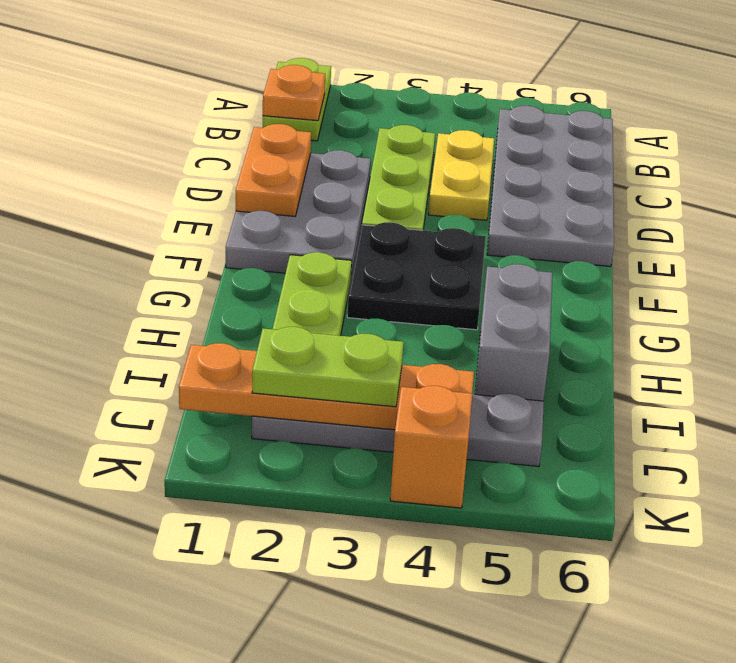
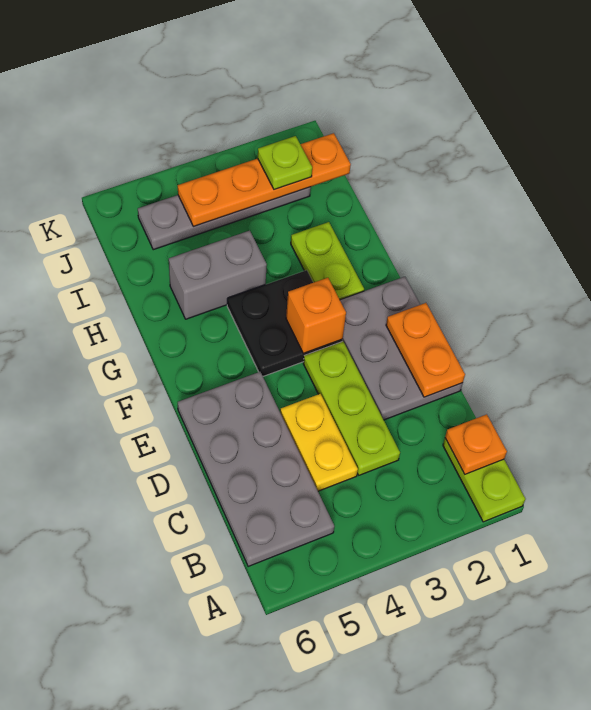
grey 1x2 brick [475,264,552,401] -> grey 1x2 brick turned to [169,231,267,319]
lime 1x2 plate [252,327,404,407] -> lime 1x1 plate [258,136,312,190]
orange 1x1 brick [390,386,472,508] -> orange 1x1 brick moved to [286,278,346,353]

